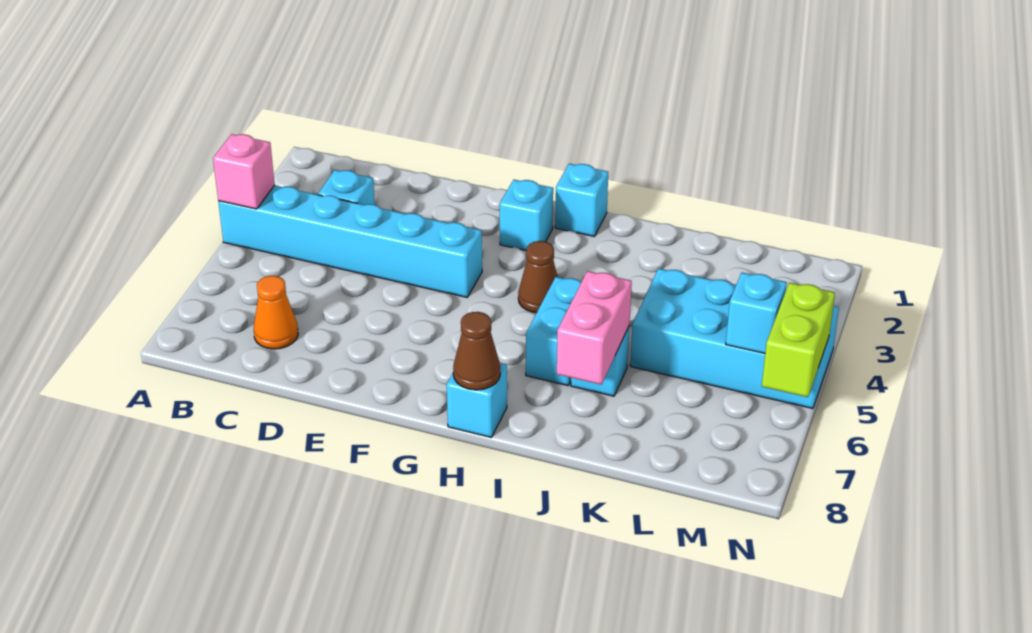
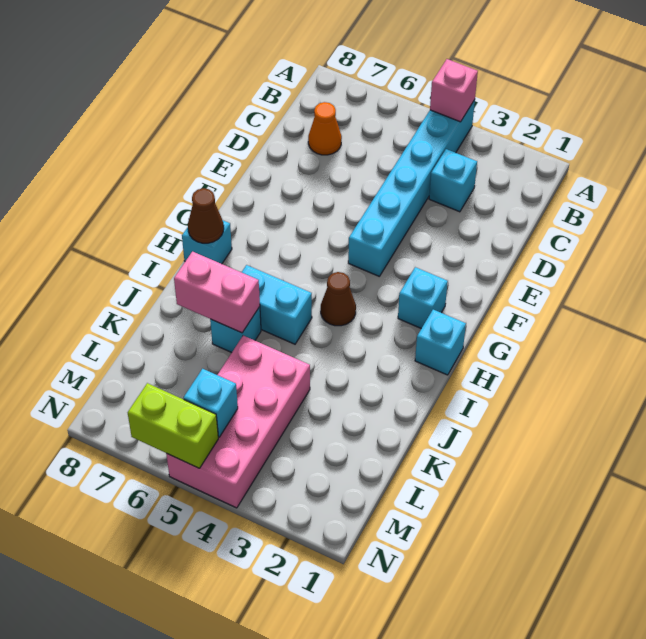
cyan 2x4 brick [630,268,839,408] -> pink 2x4 brick [166,336,310,508]

